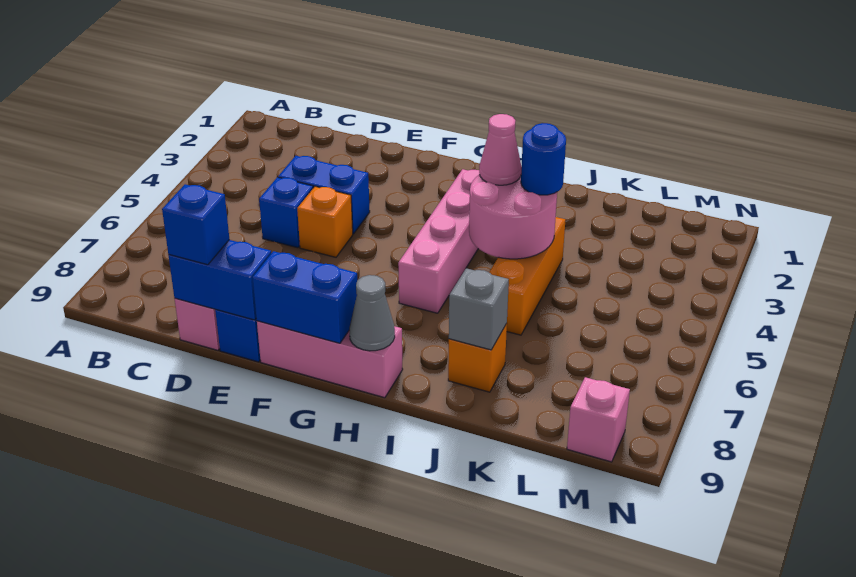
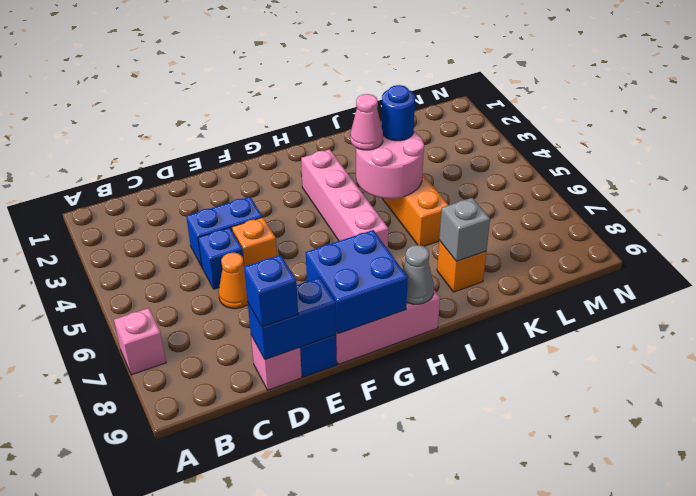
none -> orange 1x1 cone [219,252,248,309]
blue 1x2 brick [253,251,357,343] -> blue 2x2 brick [306,230,408,334]
pink 1x1 brick [567,377,630,462] -> pink 1x1 brick moved to [114,308,166,375]

